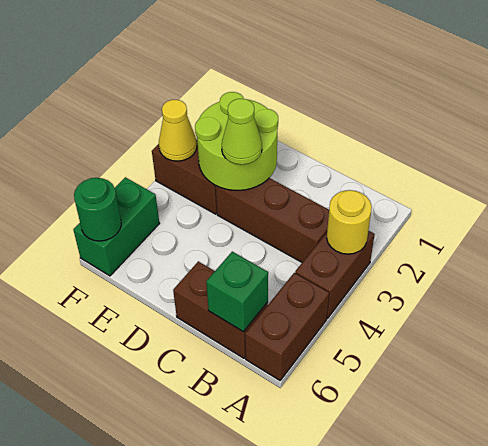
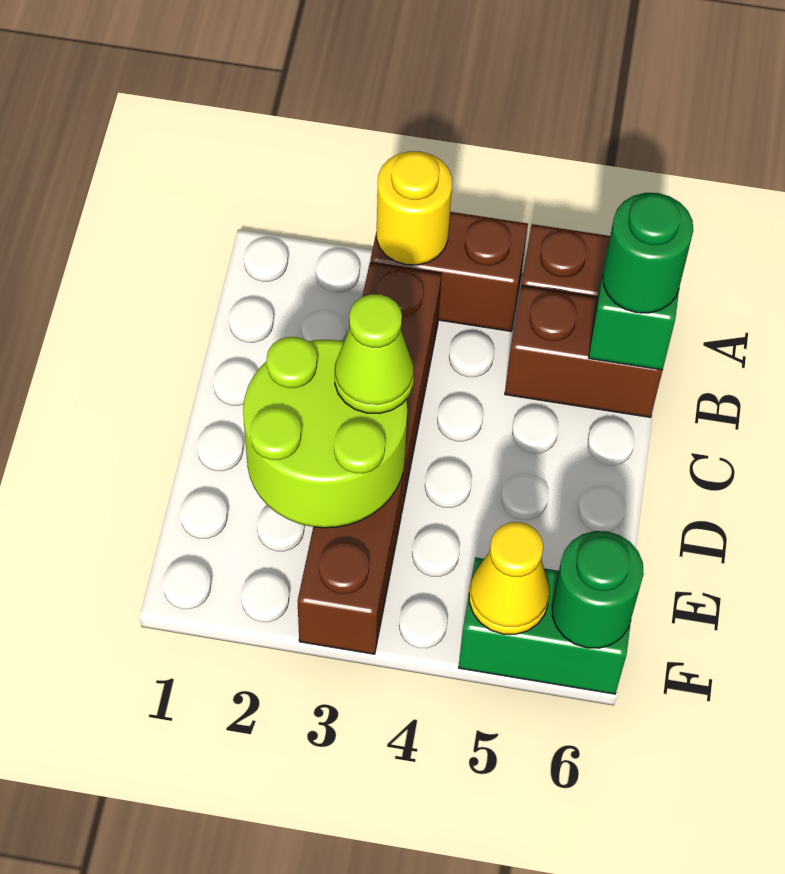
brown 1x2 brick [173,261,268,358] -> brown 1x2 brick turned to [505,286,663,417]
none -> green 1x1 round brick [603,193,693,313]
yellow 1x1 cone [159,100,197,161] -> yellow 1x1 cone moved to [469,522,550,634]

